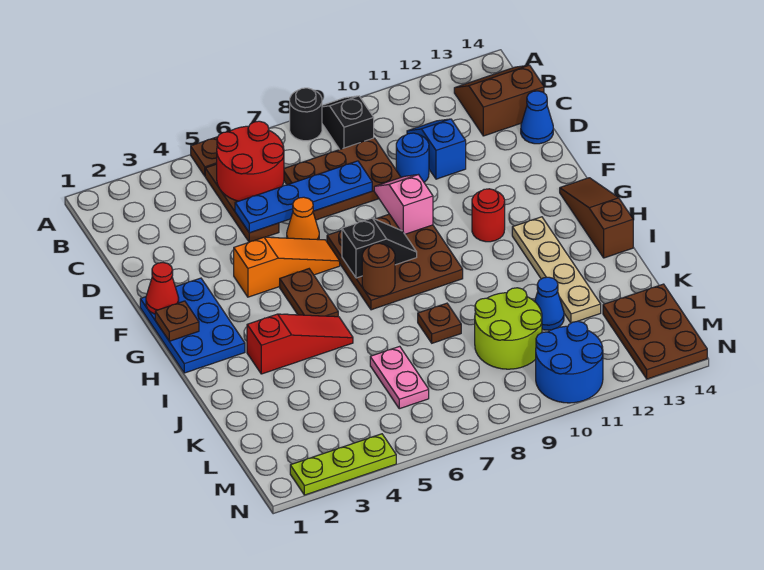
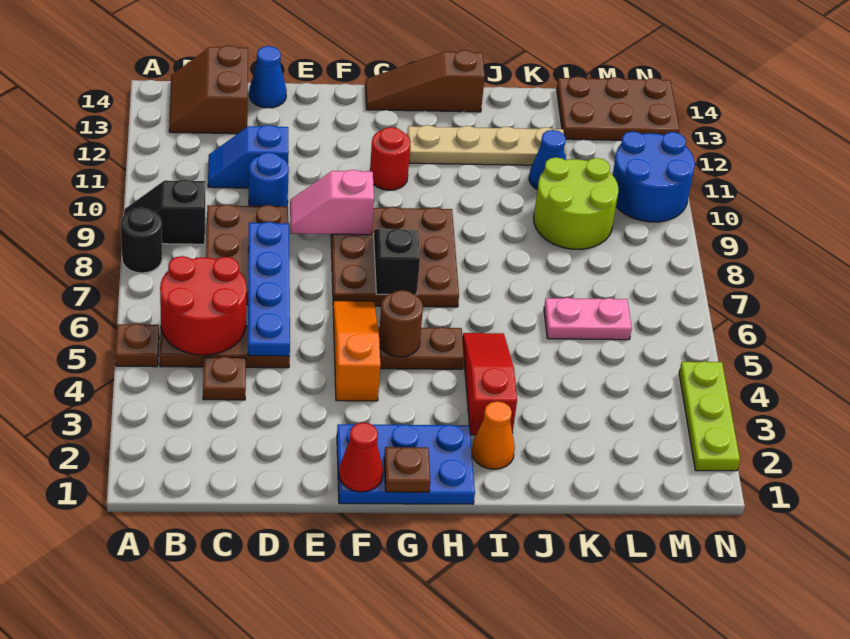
orange 1x1 cone [287,197,319,240] -> orange 1x1 cone moved to [472,401,515,469]
brown 1x1 round brick [362,243,395,296] -> brown 1x1 round brick moved to [379,290,423,357]
brown 1x1 plate [418,303,461,343] -> brown 1x1 plate moved to [203,357,246,400]

